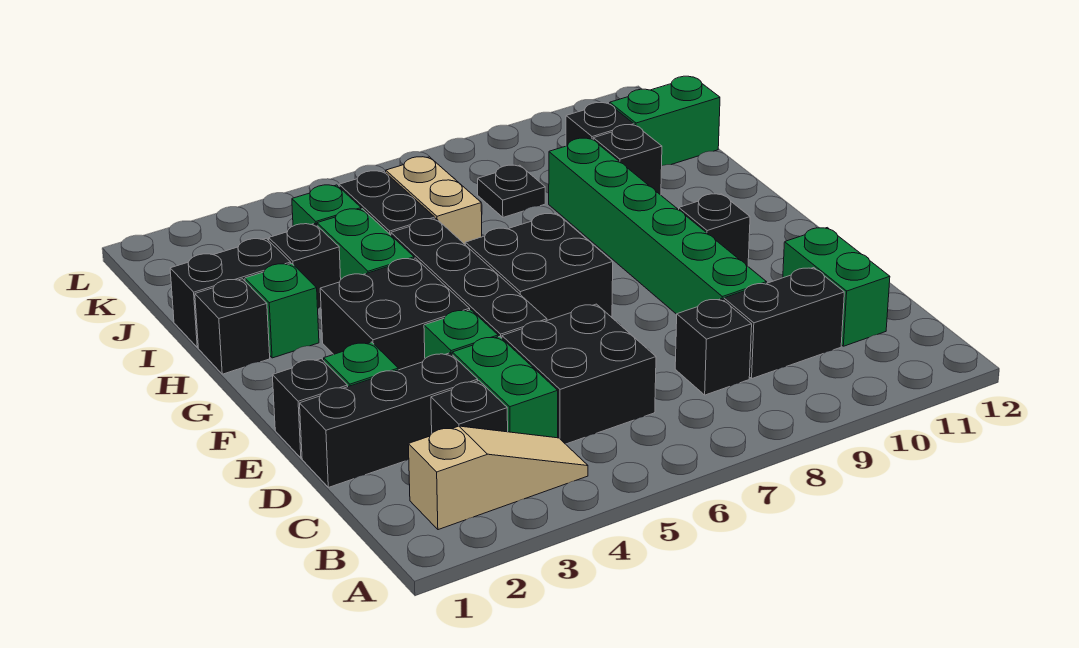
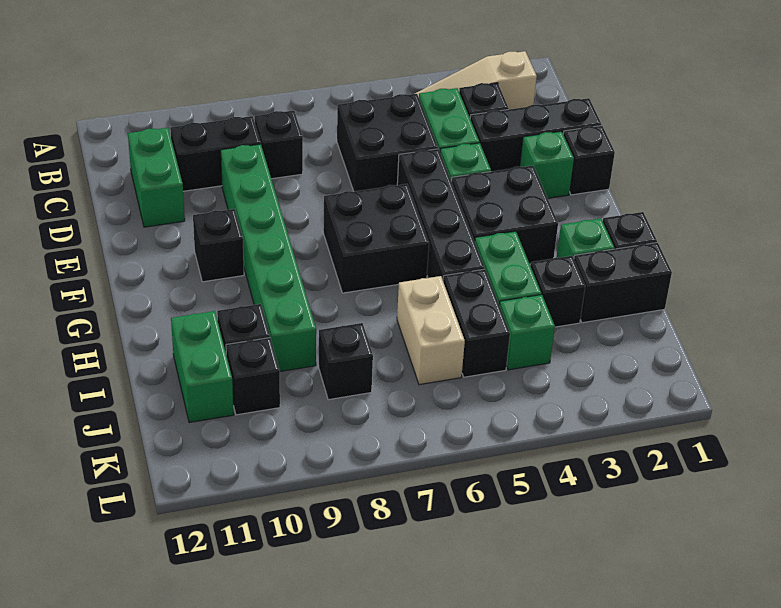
black 1x1 plate [478,165,545,217] -> black 1x1 brick [319,323,373,400]
green 1x2 brick [610,76,720,166] -> green 1x2 brick turned to [171,311,234,423]

